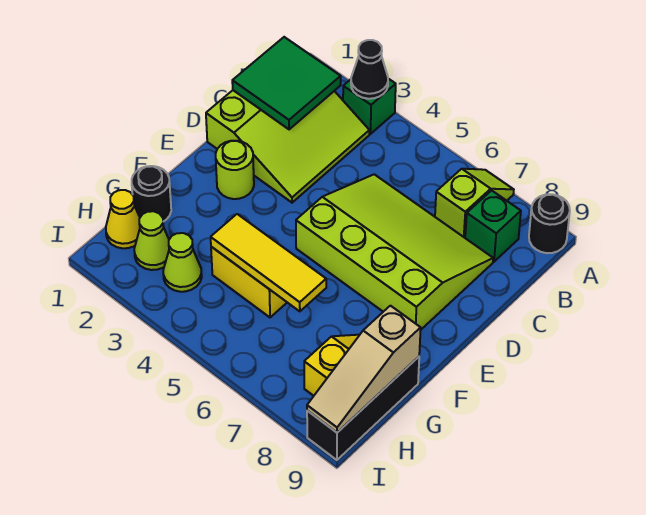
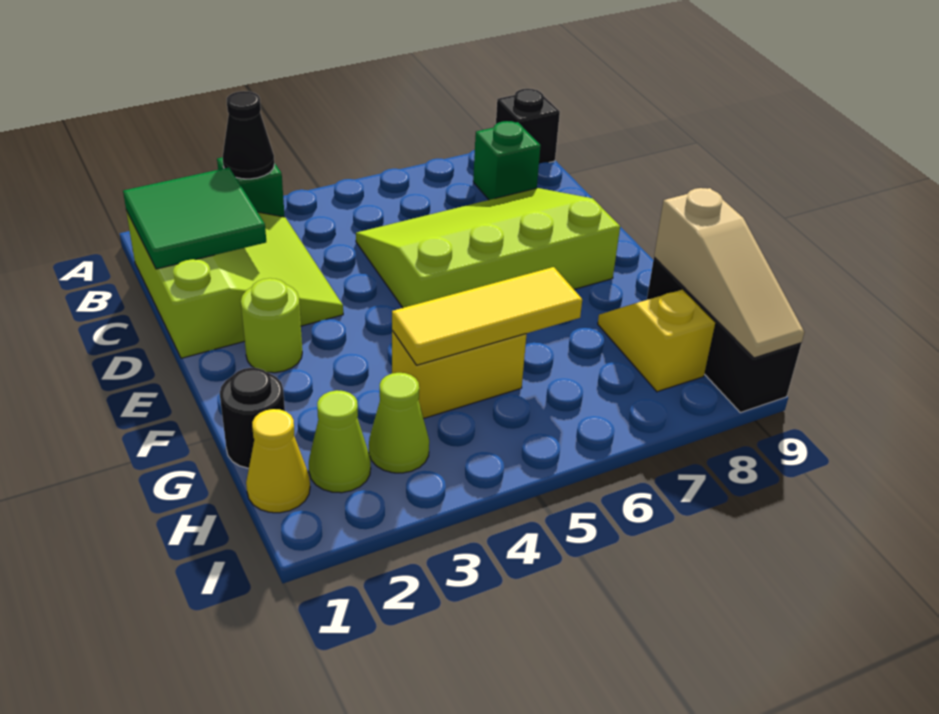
lime 1x2 slope [435,169,514,238] -> none
black 1x1 round brick [529,194,570,253] -> black 1x1 brick [496,89,560,164]

